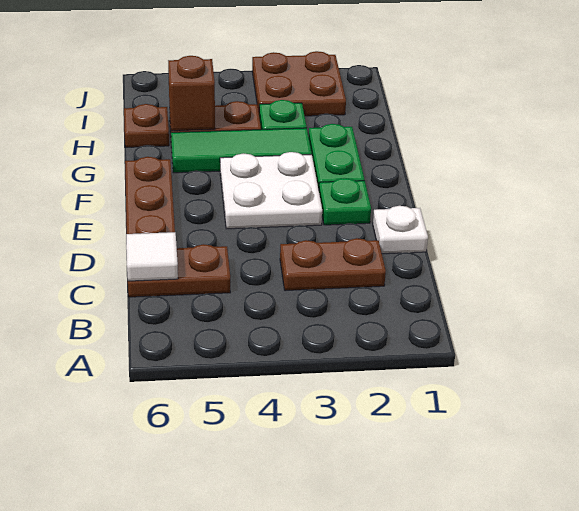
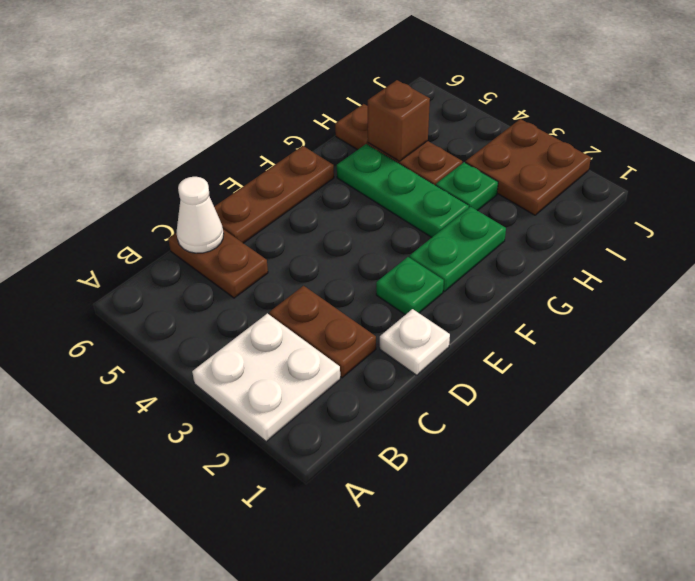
white 1x1 tile [126,232,178,281] -> white 1x1 cone [177,177,224,253]
white 2x2 plate [220,152,322,229] -> white 2x2 plate moved to [192,313,340,442]
green 1x3 tile [171,128,312,173] -> green 1x3 plate [337,144,469,238]

